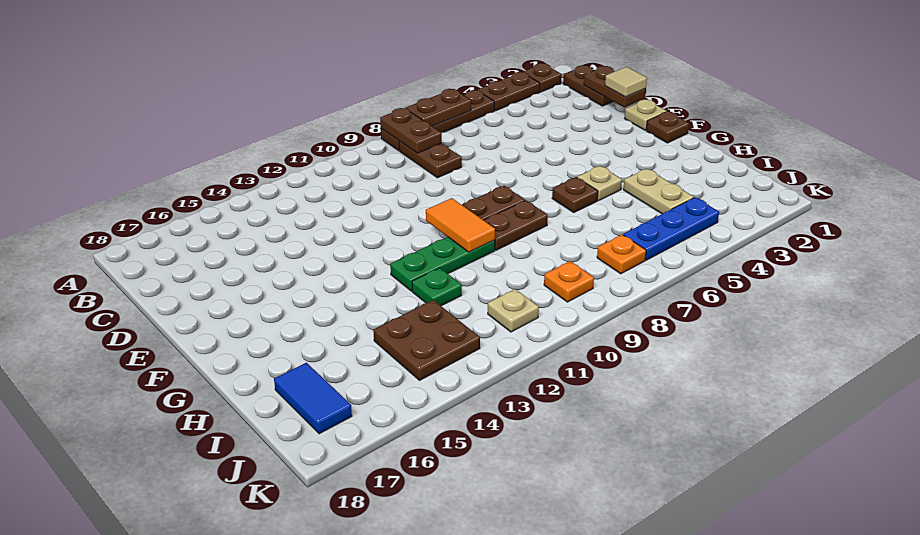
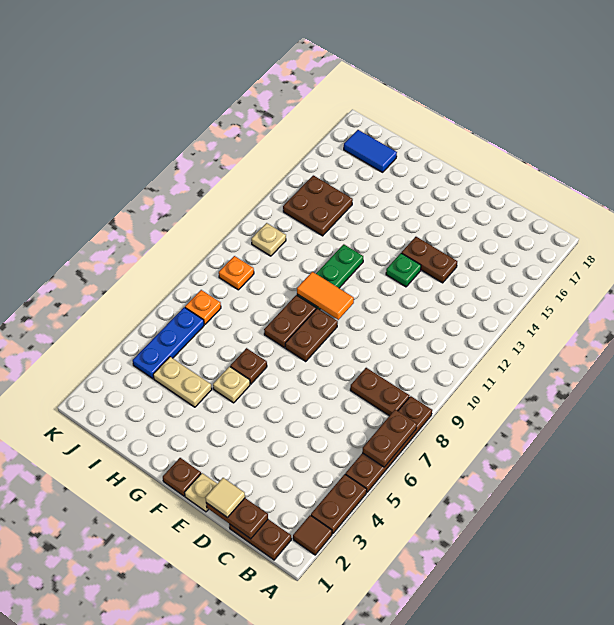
brown 1x1 plate [523,63,562,92] -> brown 1x1 tile [293,515,332,555]
brown 1x2 plate [380,108,442,153] -> brown 1x2 plate moved to [402,237,457,283]
green 1x1 plate [412,268,462,306] -> green 1x1 plate moved to [386,253,421,287]

